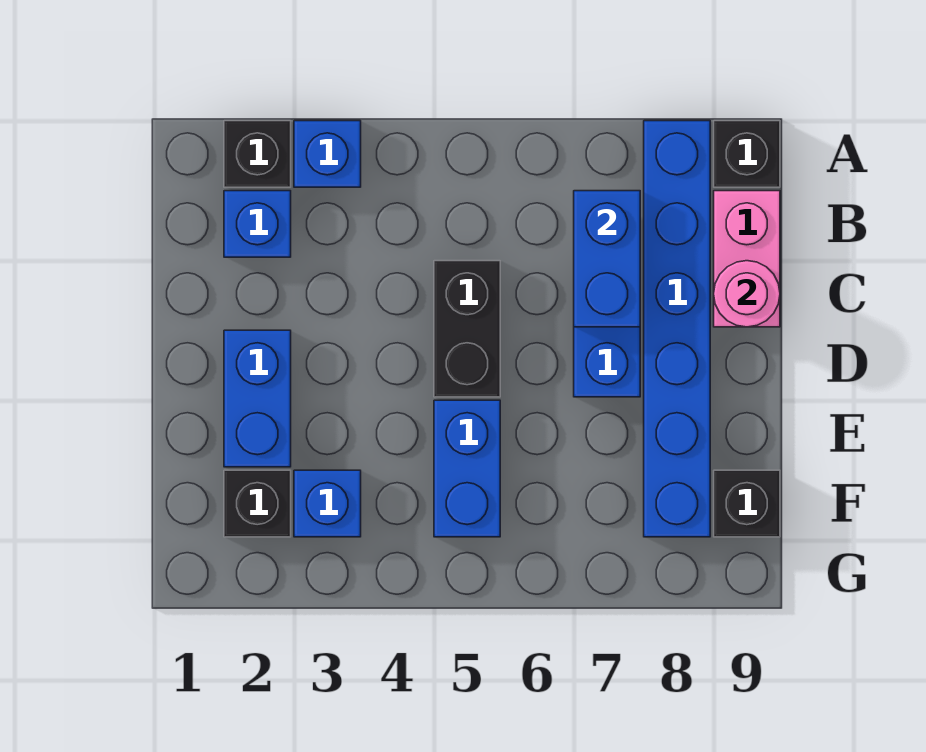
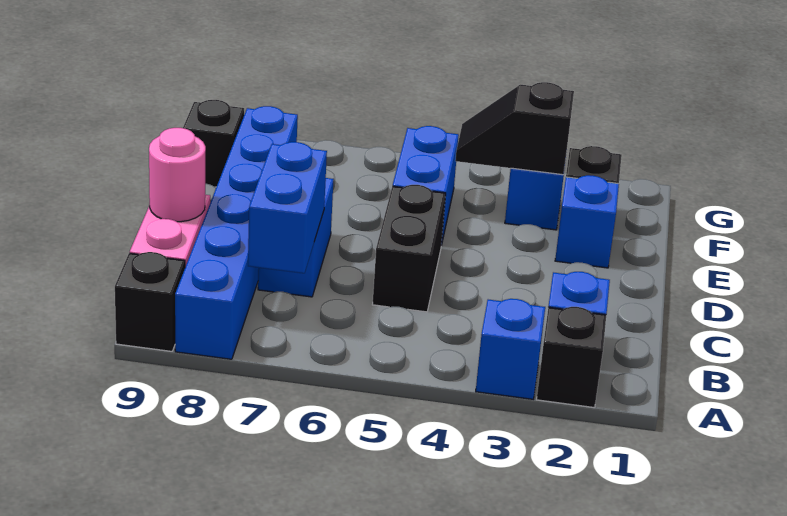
blue 1x2 brick [224,330,291,467] -> blue 1x1 brick [555,175,619,268]
none -> black 1x2 slope [455,82,574,175]

